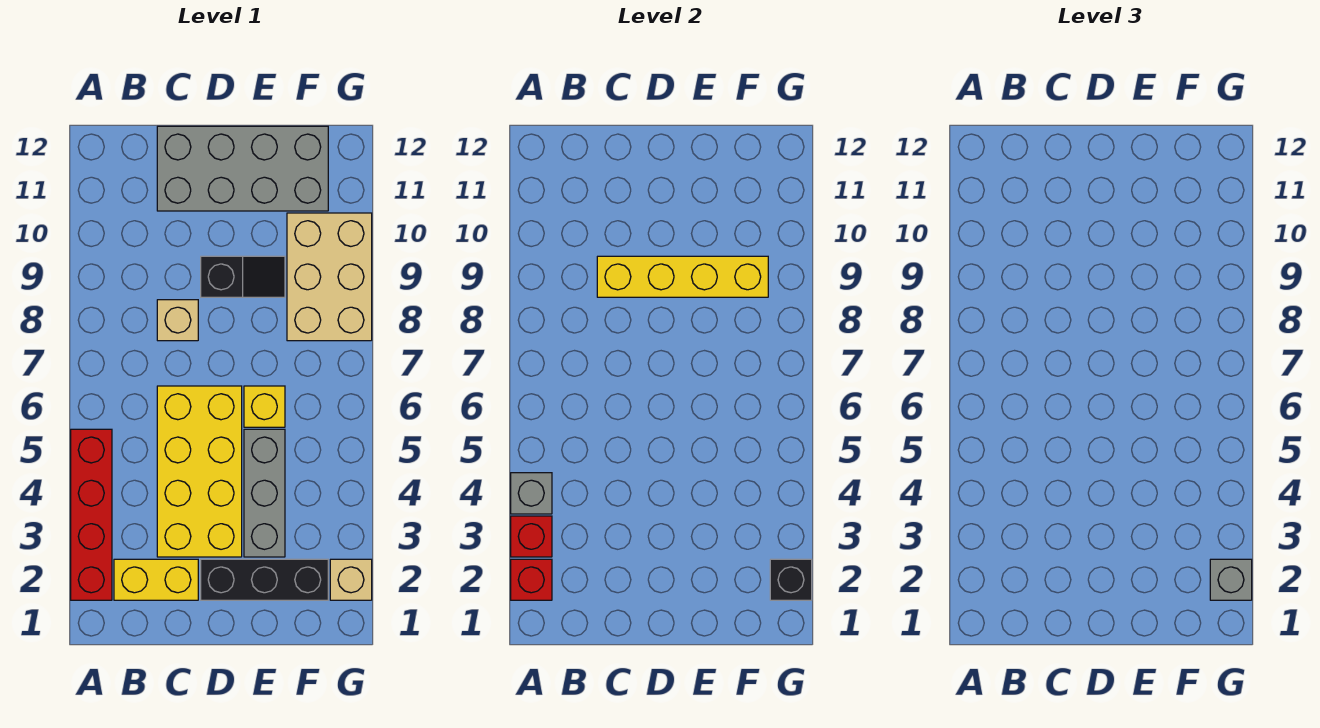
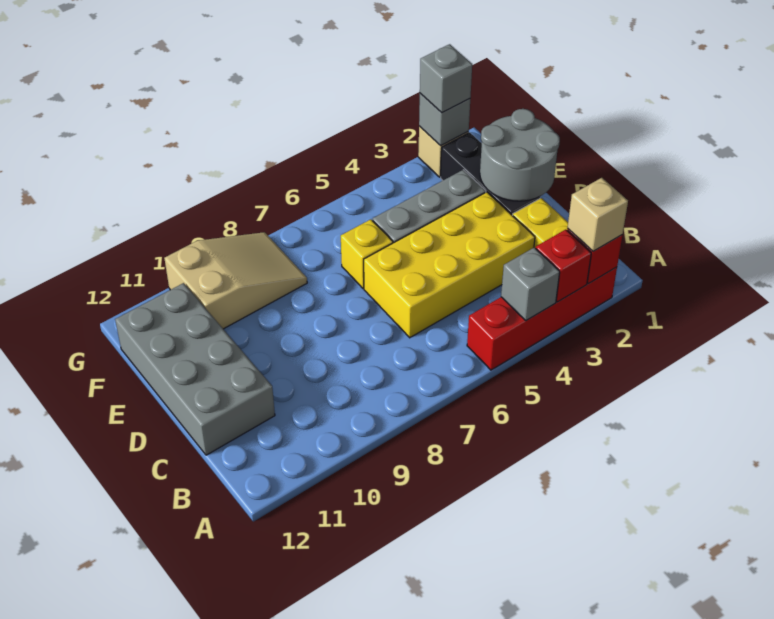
tan 1x1 brick [157,300,198,341] -> tan 1x1 brick moved to [568,178,628,251]
yellow 1x4 brick [597,256,768,297] -> none
none -> grey 2x2 round brick [480,109,560,201]
black 1x2 slope [201,256,285,297] -> none
tan 2x3 brick [287,213,372,341] -> tan 2x3 slope [164,232,307,329]
black 1x1 brick [770,559,812,600] -> grey 1x1 brick [419,93,470,146]

